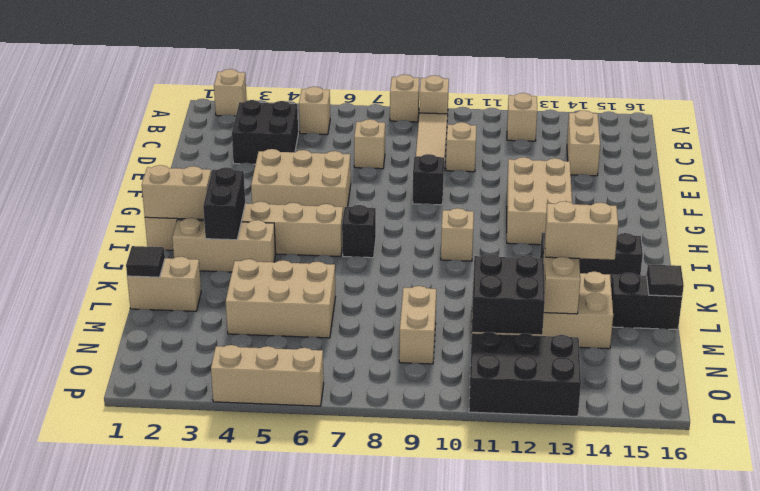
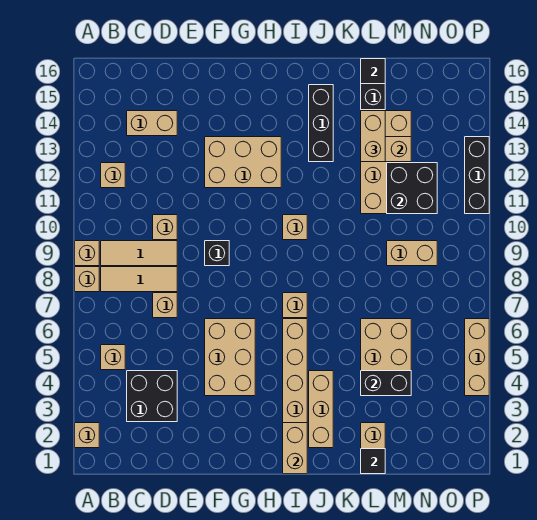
none -> tan 1x3 tile [101,267,177,292]
black 1x2 brick [203,167,245,240] -> black 1x2 brick moved to [361,371,411,396]
black 1x1 brick [342,205,376,258] -> tan 1x1 brick [283,293,307,318]
black 2x3 brick [469,332,581,417] -> black 1x3 brick [465,137,489,214]

